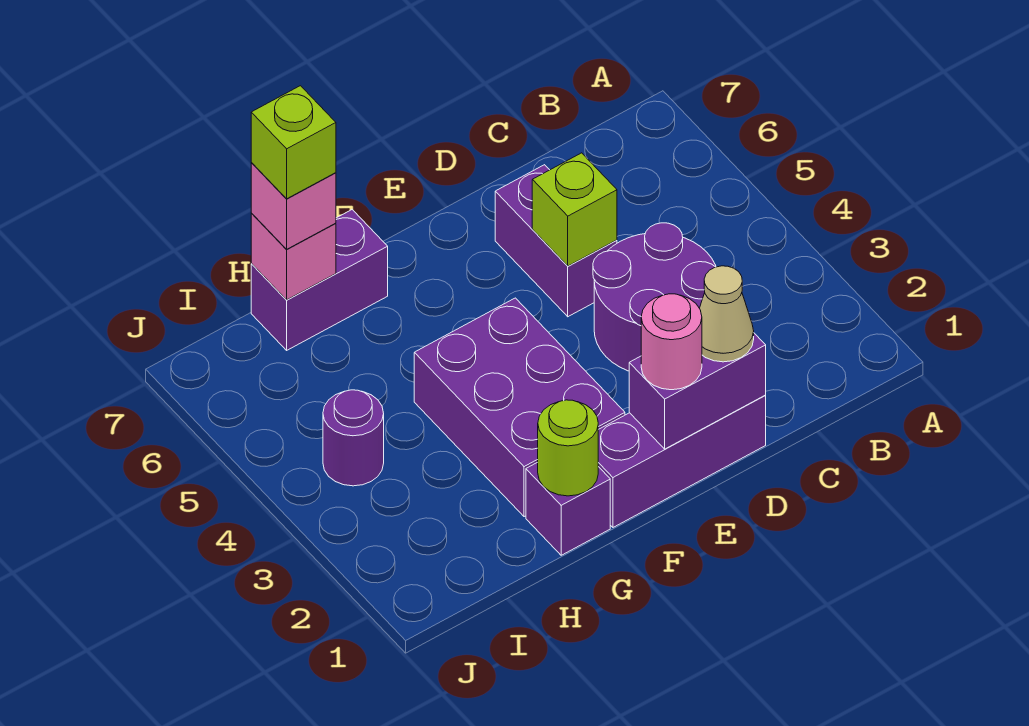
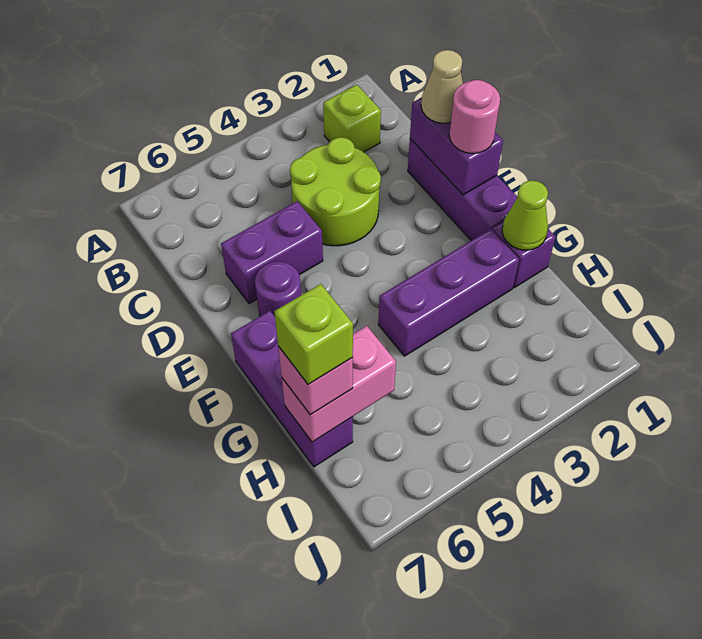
purple 2x2 round brick [593,223,716,371] -> lime 2x2 round brick [290,137,381,246]
lime 1x1 brick [532,153,617,266] -> lime 1x1 brick moved to [323,85,381,152]
purple 2x3 brick [414,298,625,517] -> purple 1x3 brick [378,229,519,356]
lime 1x1 round brick [538,400,598,496] -> lime 1x1 cone [502,181,548,250]
purple 1x2 brick [251,210,388,350] -> purple 1x3 brick [231,311,353,467]
pink 1x1 brick [251,213,336,300] -> pink 1x2 brick [282,326,396,442]
purple 1x1 round brick [323,390,384,486] -> purple 1x1 round brick moved to [255,262,301,316]

